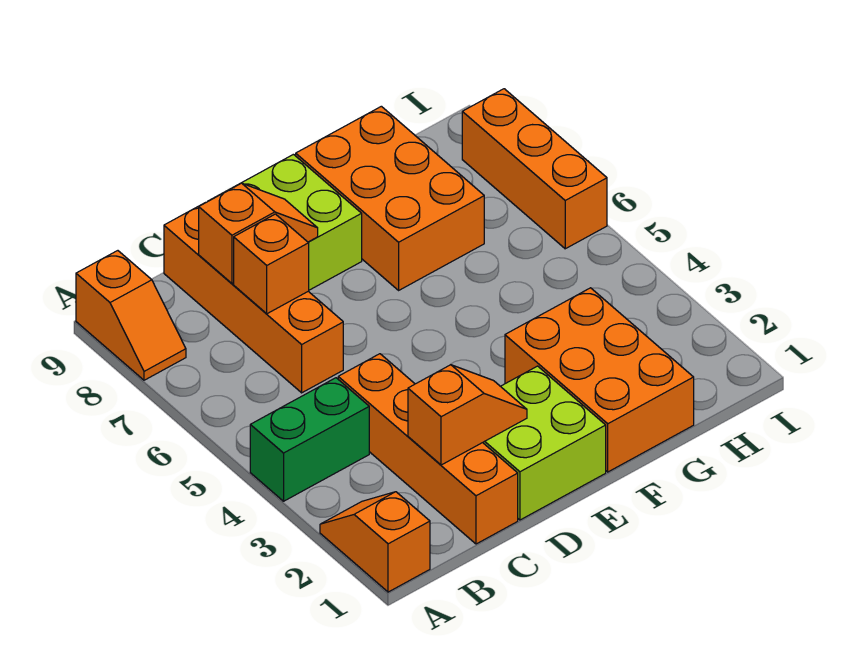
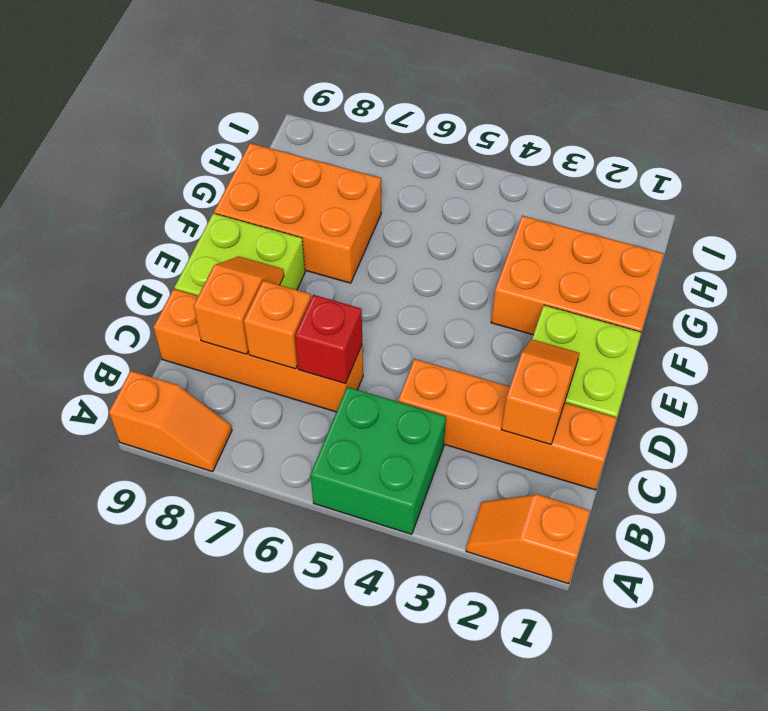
green 1x2 brick [250,378,369,501] -> green 2x2 brick [310,387,446,534]
none -> red 1x1 brick [295,295,362,384]
orange 1x3 brick [462,89,607,249] -> none

